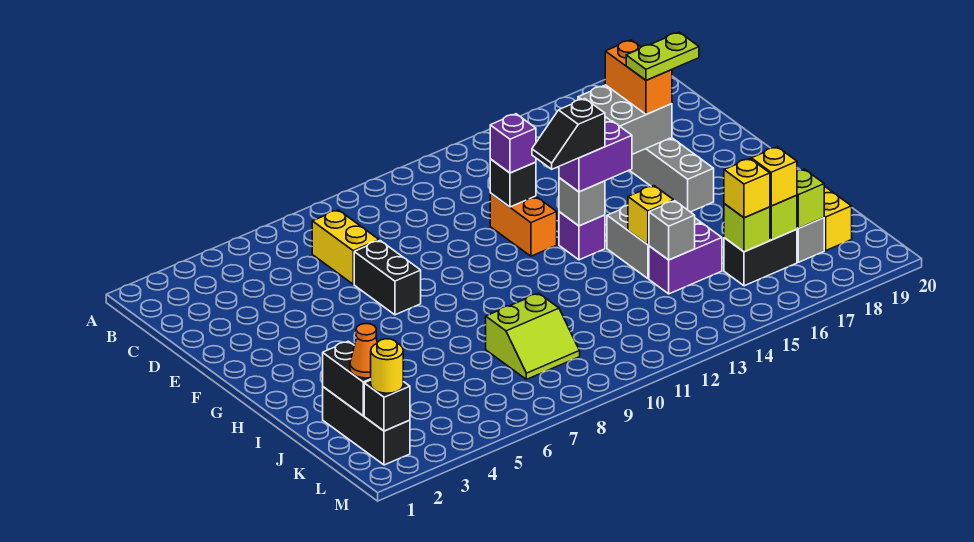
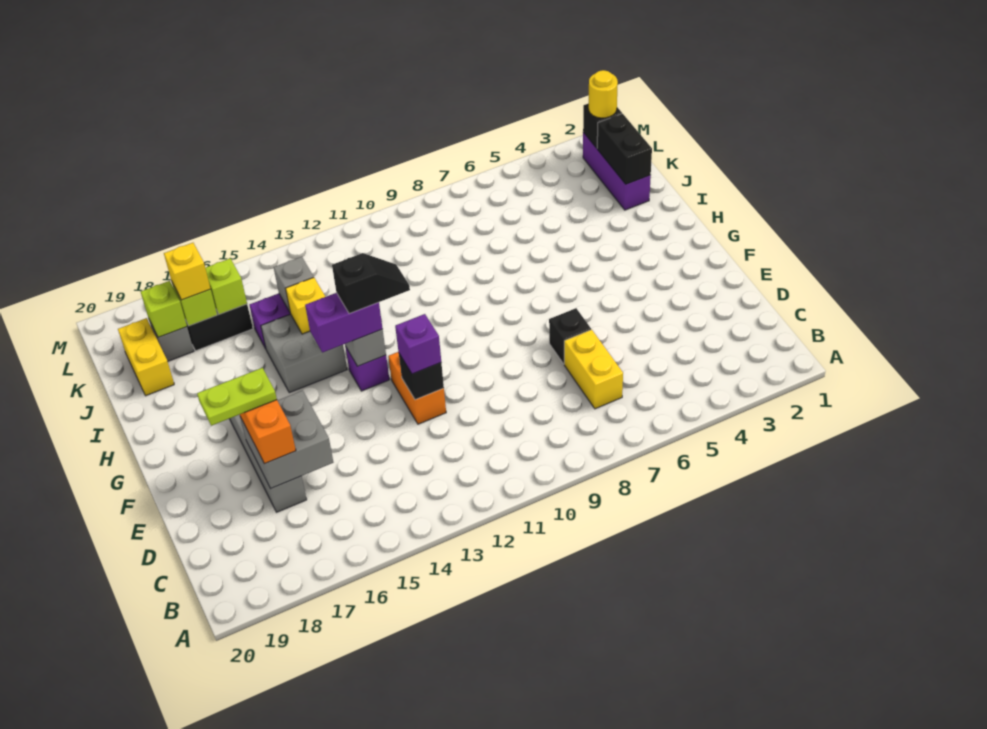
black 1x2 brick [354,241,421,315] -> black 1x1 brick [549,308,591,364]
black 1x3 brick [323,387,410,465] -> purple 1x3 brick [583,132,651,210]
lime 2x2 slope [486,293,580,379] -> none
orange 1x1 cone [350,324,377,378] -> none
yellow 1x1 brick [724,159,770,218] -> none

